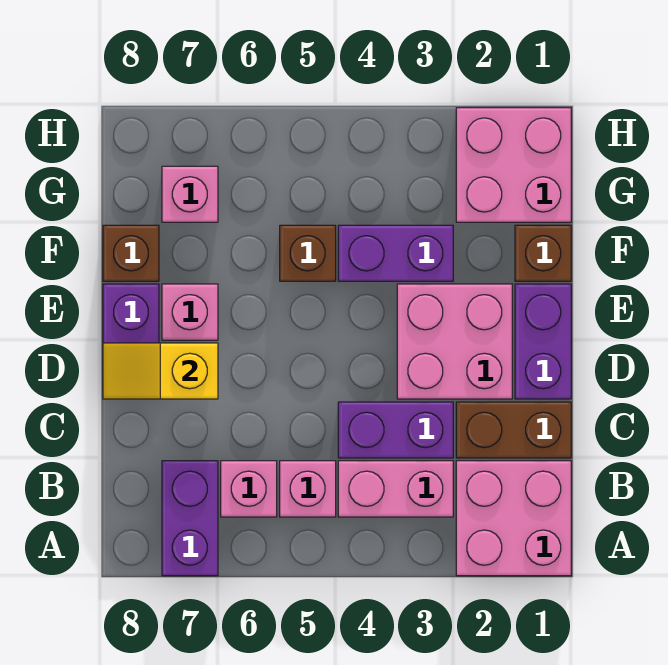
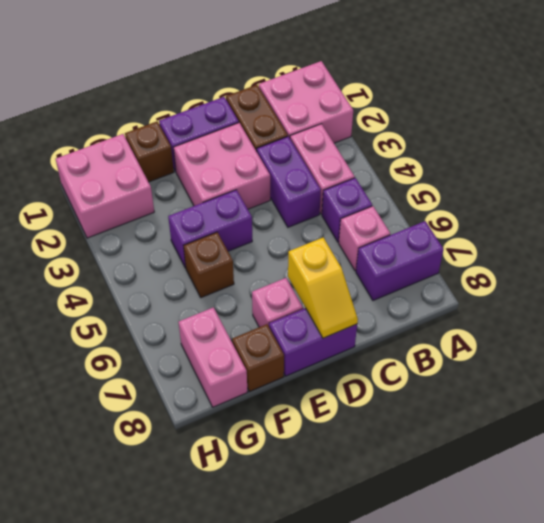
pink 1x1 brick [280,461,336,517] -> purple 1x1 brick [322,178,372,242]
purple 1x2 brick [338,225,453,281] -> purple 1x2 brick turned to [168,190,252,268]
pink 1x1 brick [162,166,218,222] -> pink 1x2 brick [179,307,247,407]

